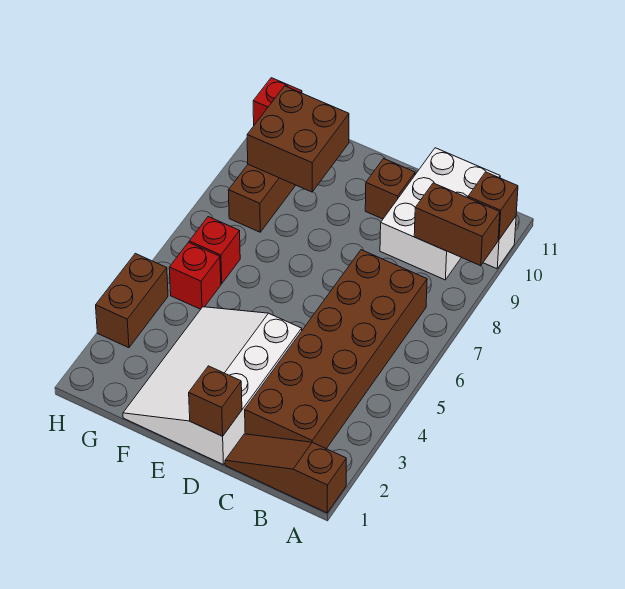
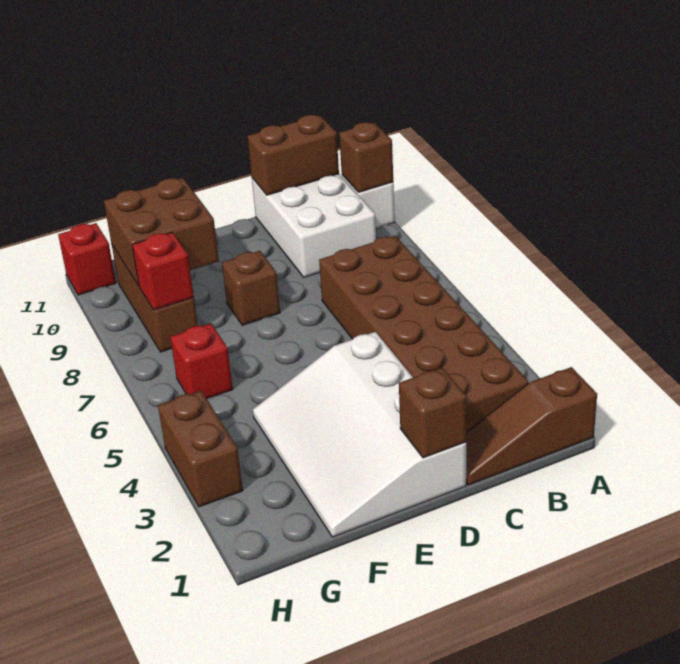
brown 1x2 brick [414,183,500,266] -> brown 1x2 brick moved to [247,115,339,195]
brown 1x1 brick [365,159,415,219] -> brown 1x1 brick moved to [222,251,280,325]
red 1x1 brick [169,242,221,309] -> red 1x1 brick moved to [132,232,194,310]

